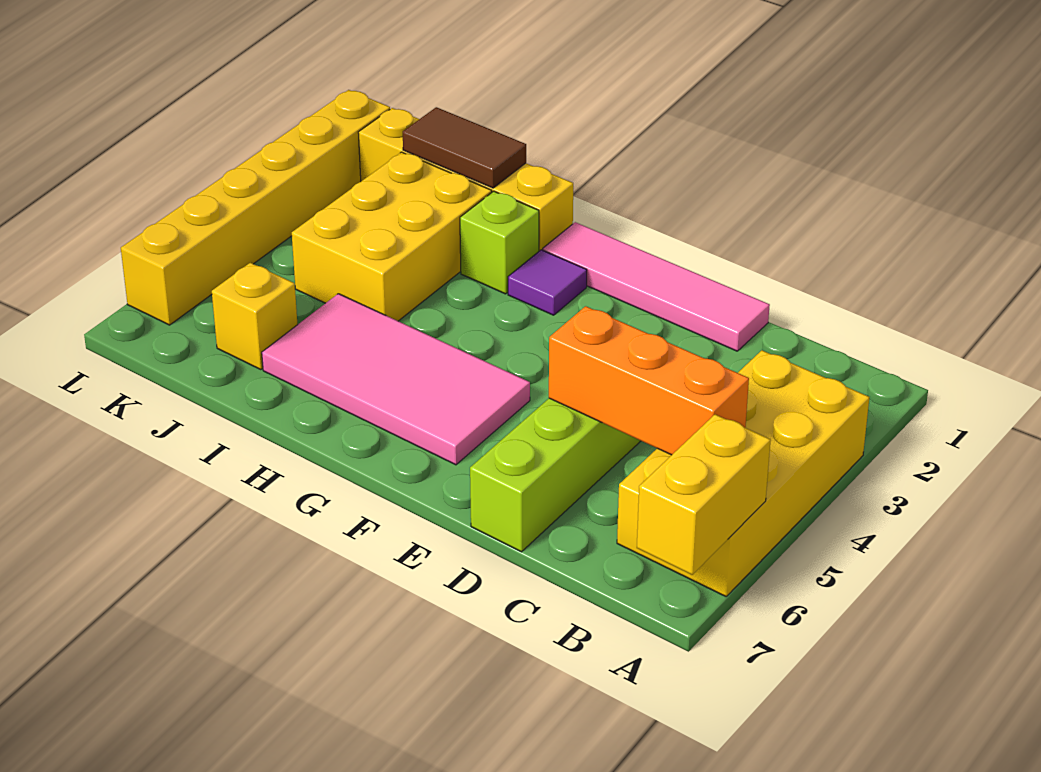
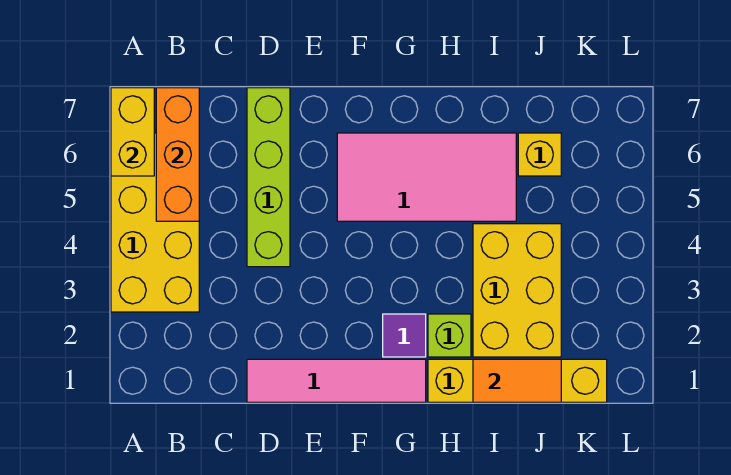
orange 1x3 brick [549,306,749,455] -> orange 1x3 brick turned to [156,88,199,221]
brown 1x2 tile [403,107,526,188] -> orange 1x2 tile [473,359,561,402]
yellow 1x6 brick [121,90,390,325] -> none

